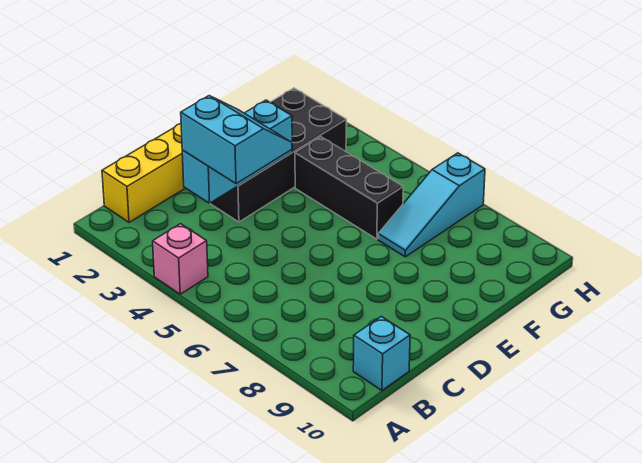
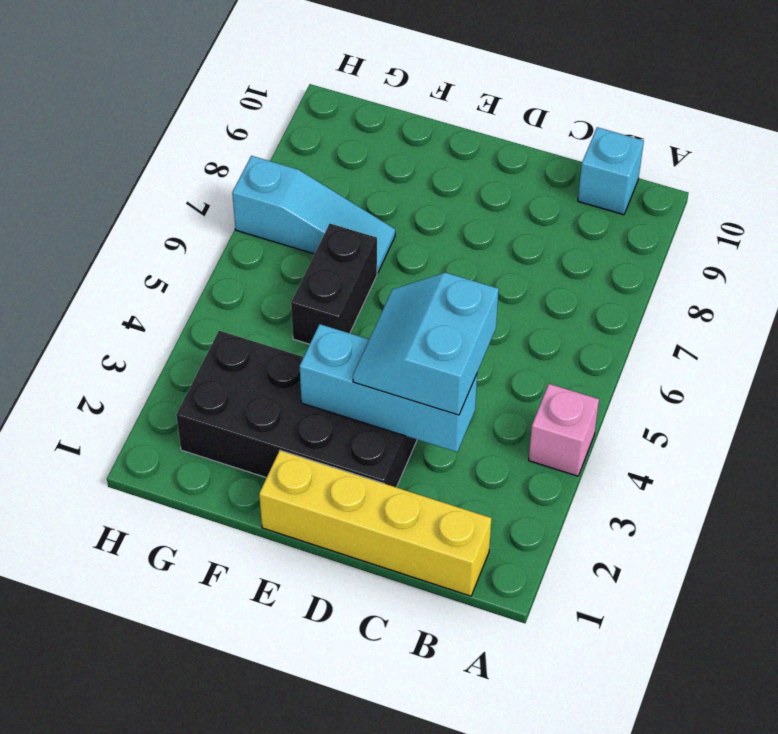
black 1x3 brick [295,137,403,239] -> black 1x2 brick [291,224,377,344]

